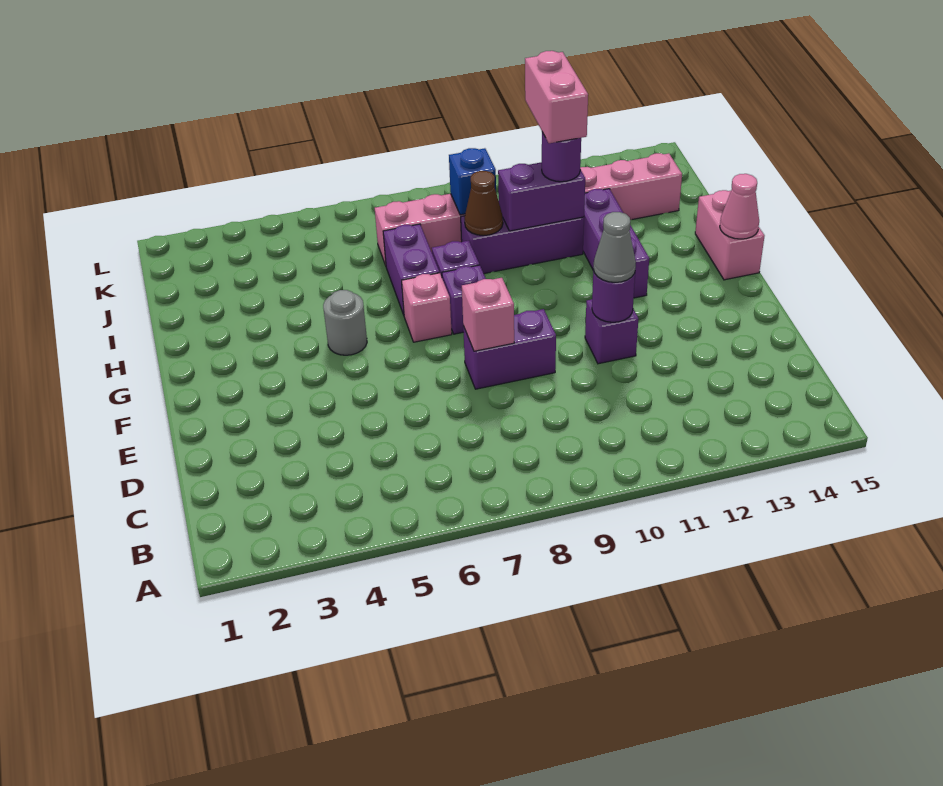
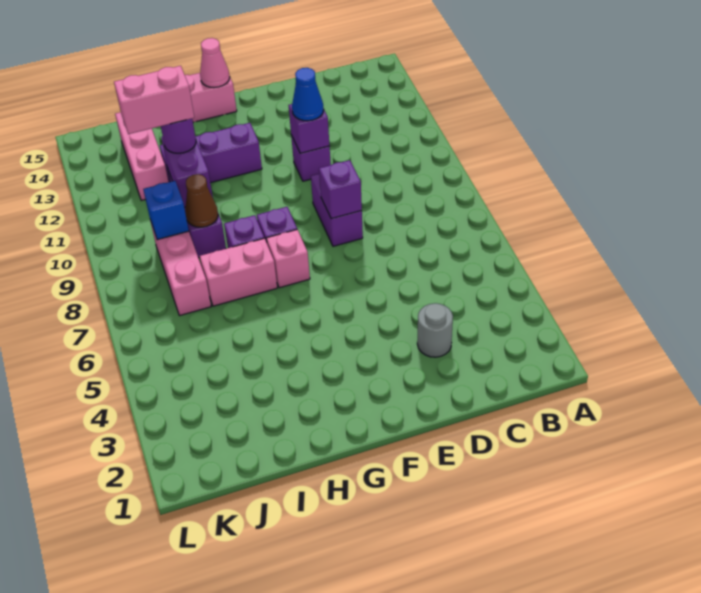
pink 1x1 brick [462,278,514,351] -> purple 1x1 brick [319,160,362,219]
purple 1x1 round brick [592,270,635,322] -> purple 1x1 brick [289,104,329,153]
grey 1x1 cone [593,212,636,282] -> blue 1x1 cone [292,68,324,121]
grey 1x1 round brick [323,290,367,355] -> grey 1x1 round brick moved to [417,303,453,357]
purple 1x2 brick [383,224,439,315] -> pink 1x2 brick [200,238,277,306]

